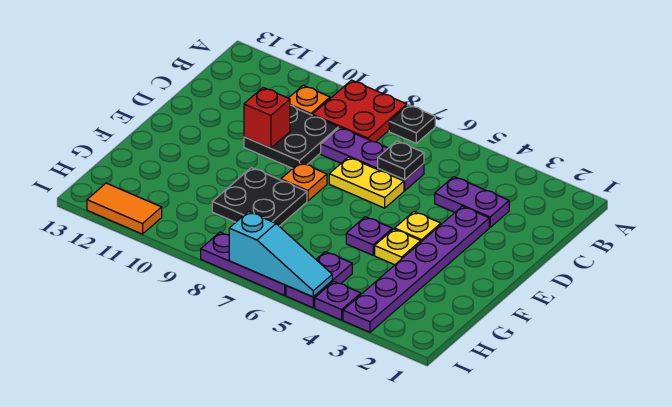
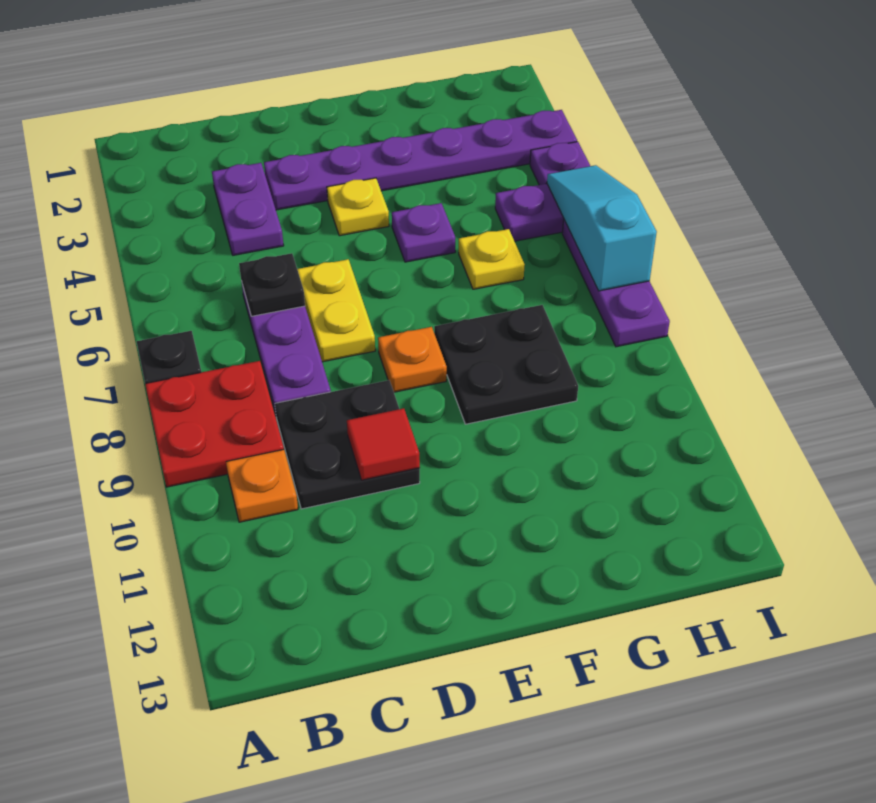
red 1x1 brick [244,88,290,148] -> red 1x1 tile [347,408,420,480]
yellow 1x1 plate [375,229,421,265] -> yellow 1x1 plate moved to [459,229,525,289]
orange 1x2 tile [87,183,162,234] -> none

